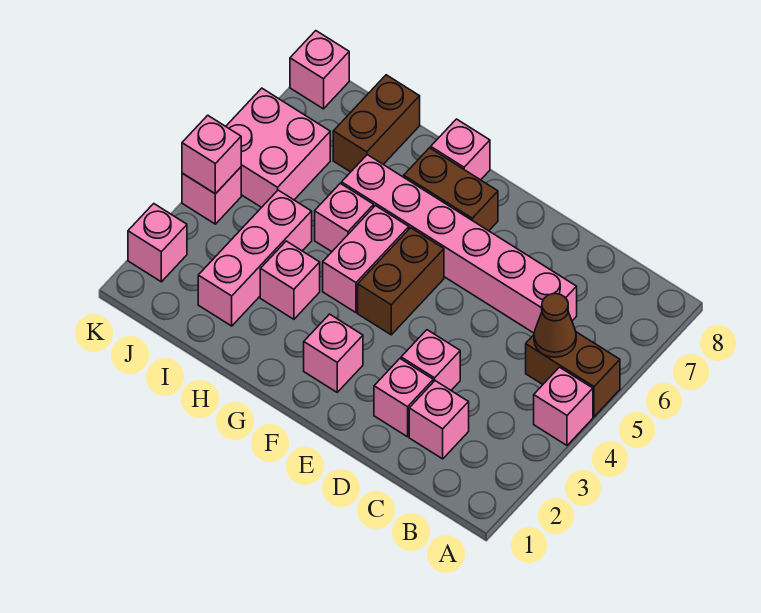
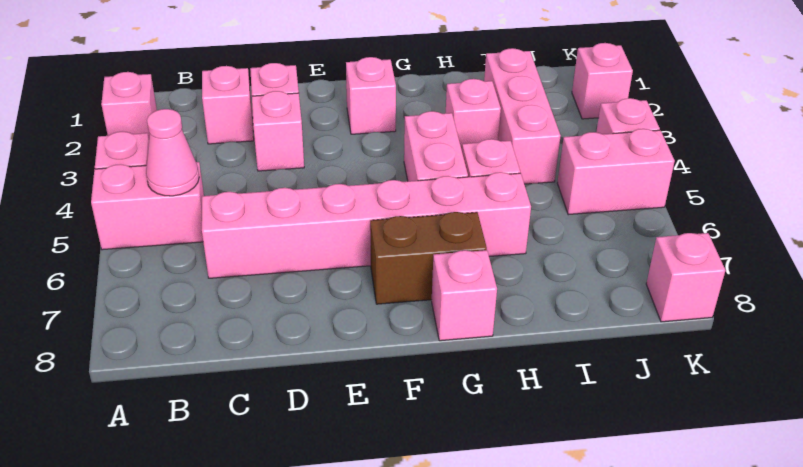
brown 1x2 brick [526,332,620,417] -> pink 1x2 brick [91,162,204,250]
brown 1x1 cone [534,294,576,357] -> pink 1x1 cone [146,109,199,196]
brown 1x2 brick [358,228,444,335] -> none
brown 1x2 brick [333,75,420,172] -> none
pink 2x2 brick [226,88,330,208] -> pink 1x2 brick [557,129,675,215]
pink 1x1 brick [182,115,241,194] -> pink 1x1 brick moved to [101,72,157,138]

